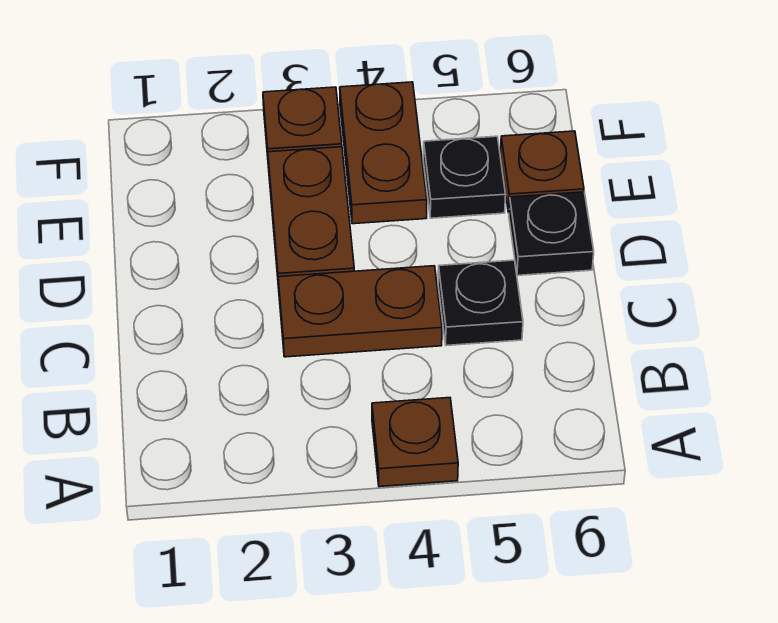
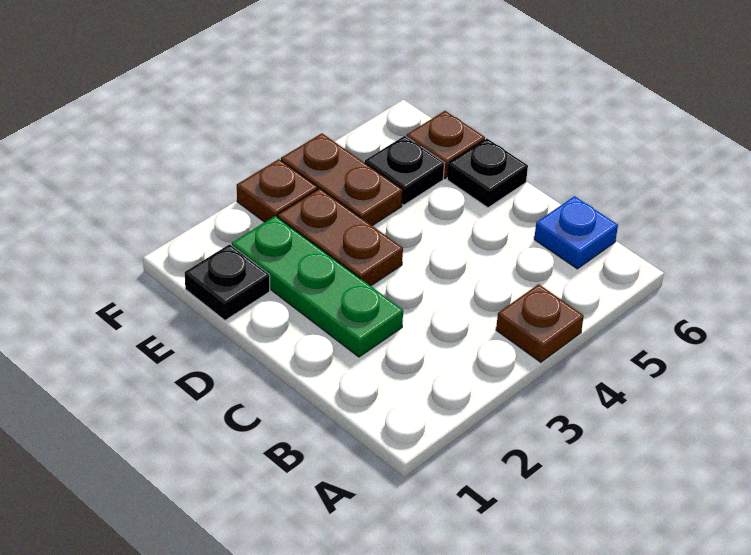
none -> blue 1x1 plate [534,196,618,269]
none -> green 1x3 plate [232,216,403,357]
brown 1x2 plate [278,266,442,357] -> none
black 1x1 plate [438,260,523,346] -> black 1x1 plate moved to [185,244,270,320]

